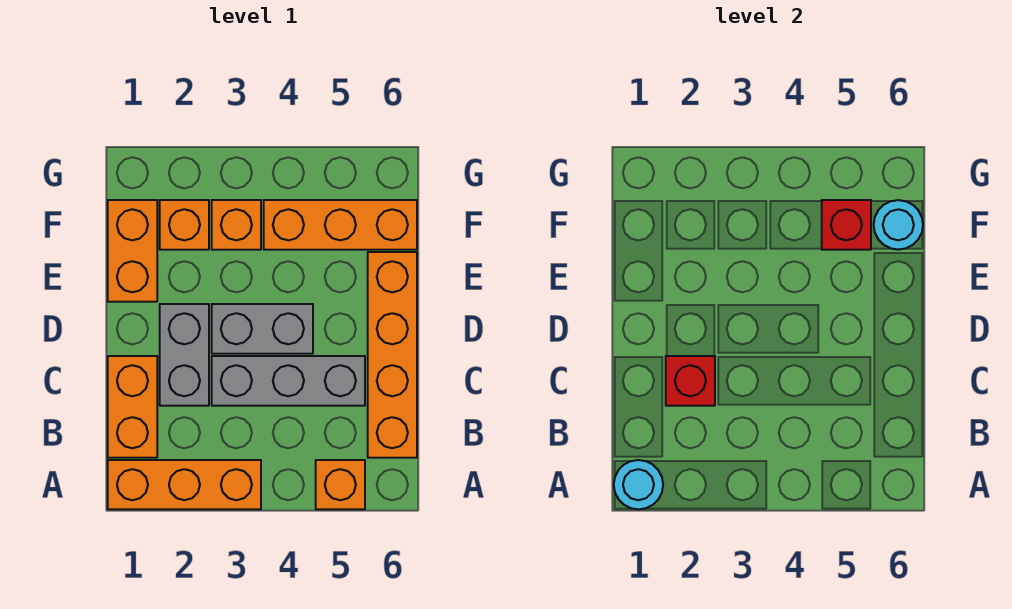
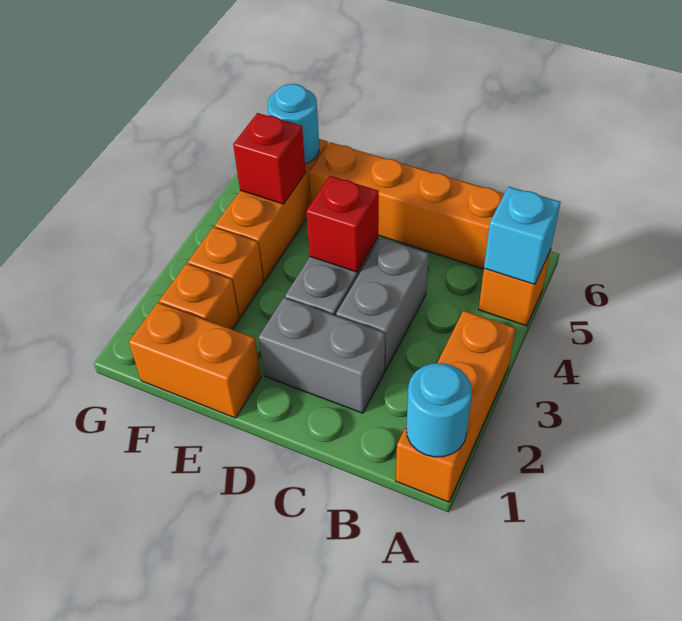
none -> cyan 1x1 brick [484,187,560,284]
orange 1x2 brick [108,356,157,458] -> none
red 1x1 brick [666,356,715,406] -> red 1x1 brick moved to [306,176,379,272]
grey 1x3 brick [212,356,365,406] -> grey 1x2 brick [336,238,429,371]

